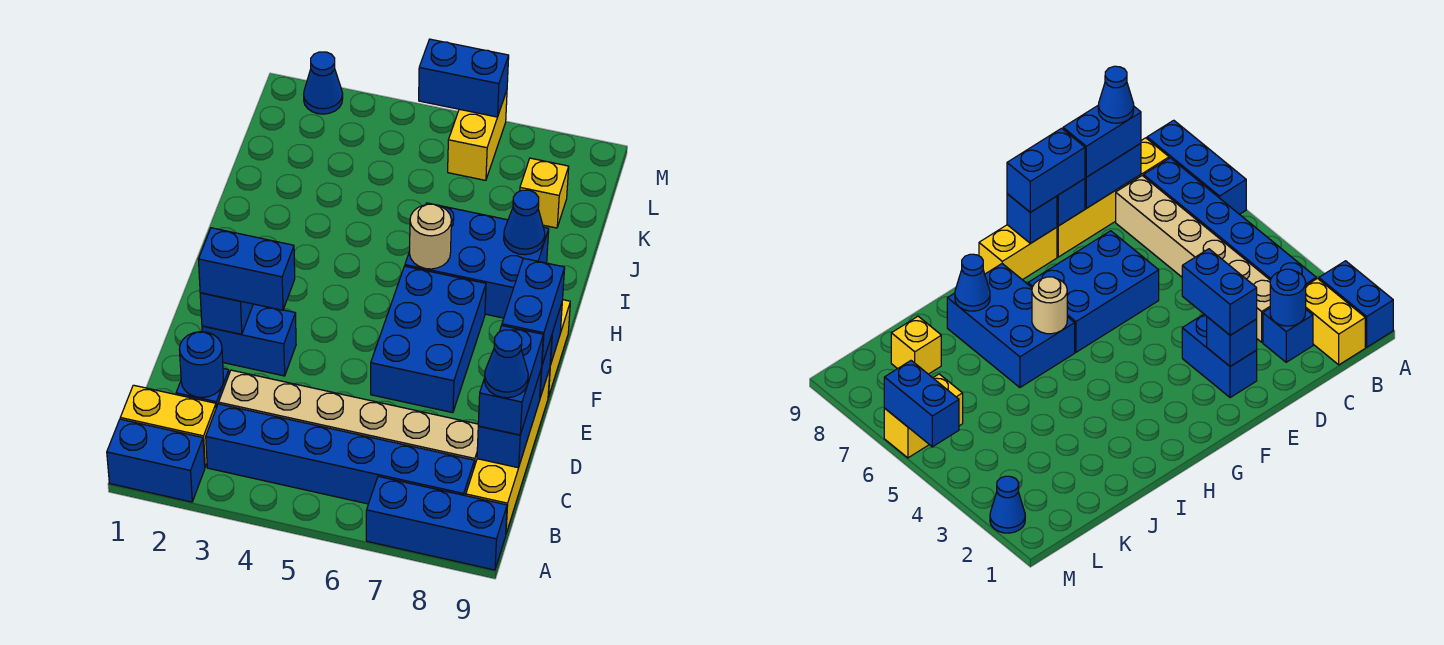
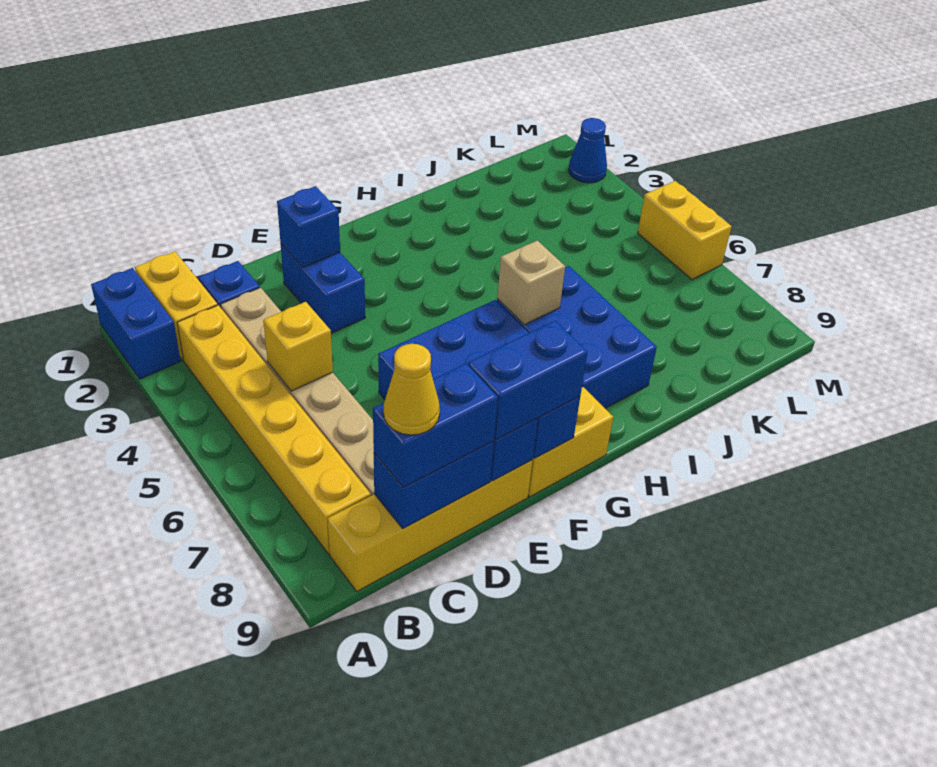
blue 1x3 brick [366,476,507,570] -> none
blue 1x6 brick [206,404,474,504] -> yellow 1x6 brick [177,305,371,554]
blue 1x1 round brick [179,332,223,398] -> none
blue 1x1 cone [484,330,528,398] -> yellow 1x1 cone [384,344,440,435]
blue 1x2 brick [198,228,295,310] -> none
tan 1x1 round brick [409,204,451,269] -> tan 1x1 brick [497,240,565,325]
blue 1x1 cone [504,190,545,255] -> none
yellow 1x1 brick [520,158,569,228] -> yellow 1x1 brick moved to [263,302,333,391]
yellow 1x2 brick [448,91,507,180] -> yellow 1x2 brick turned to [638,181,732,279]
blue 1x2 brick [419,39,509,117] -> none

